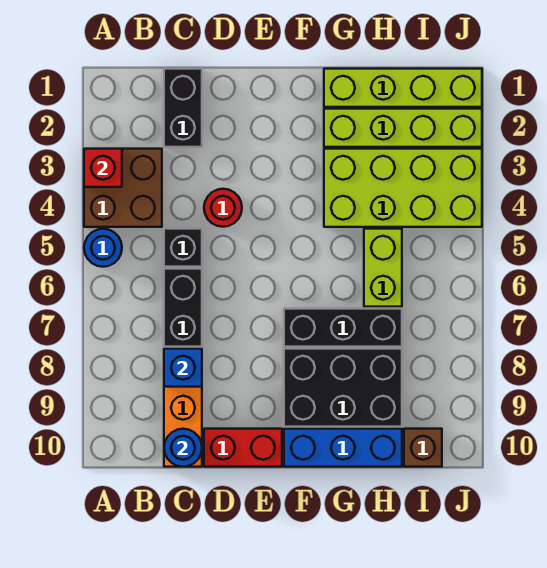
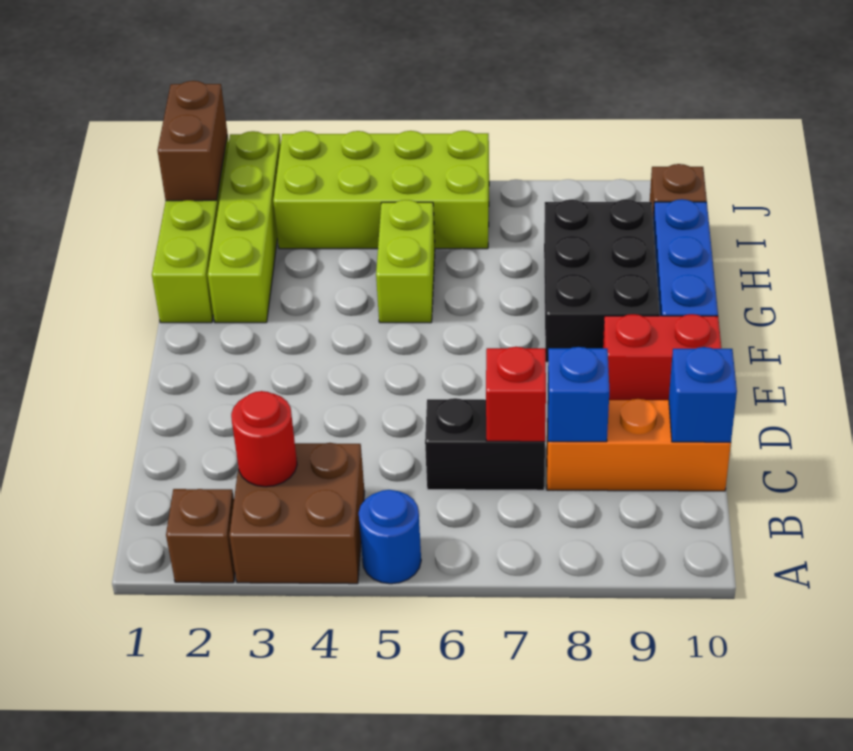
none -> brown 1x1 brick [166,489,235,583]
red 1x1 brick [84,149,122,187] -> red 1x1 brick moved to [486,347,546,442]
black 1x2 brick [164,69,202,147] -> none
black 1x1 brick [164,229,202,267] -> none
blue 1x1 round brick [164,429,202,467] -> blue 1x1 brick [669,347,737,442]
red 1x1 round brick [204,189,242,227] -> red 1x1 round brick moved to [231,391,297,487]
red 1x2 brick [204,429,282,467] -> red 1x2 brick turned to [603,314,721,400]
black 1x3 brick [284,309,402,347] -> none
lime 2x4 brick [324,149,482,227] -> lime 2x4 brick turned to [273,131,489,249]
lime 1x2 brick [364,229,402,307] -> lime 1x2 brick turned to [376,200,435,323]
none -> brown 1x2 brick [157,81,227,201]

